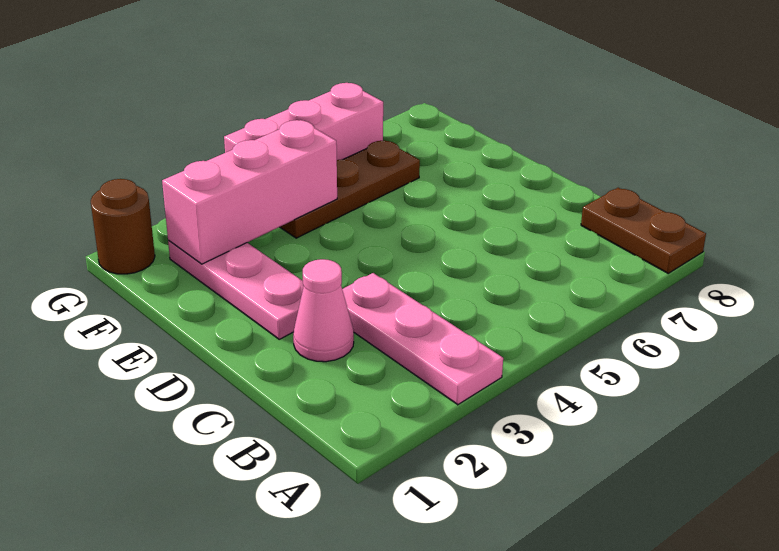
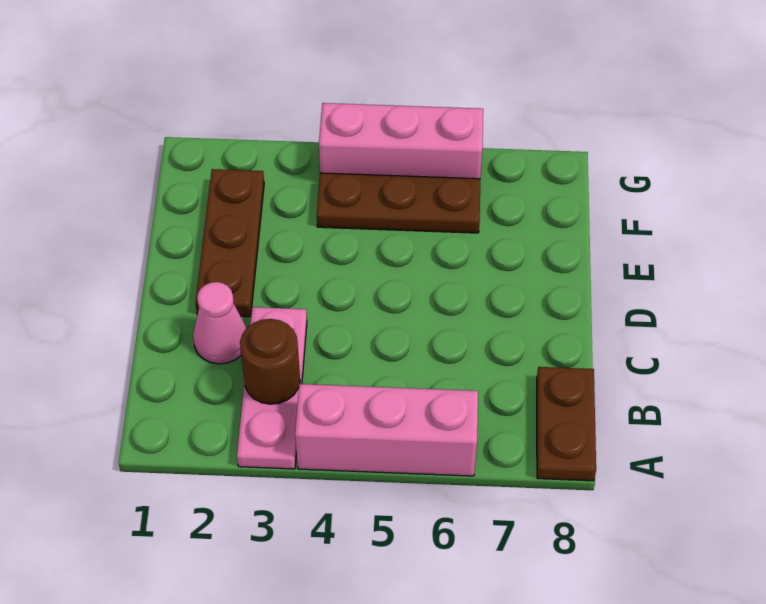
pink 1x3 plate [168,240,304,339] -> brown 1x3 plate [195,169,264,317]
pink 1x3 brick [162,120,337,264] -> pink 1x3 brick moved to [295,384,478,476]
brown 1x1 round brick [91,179,155,274] -> brown 1x1 round brick moved to [240,319,300,404]

